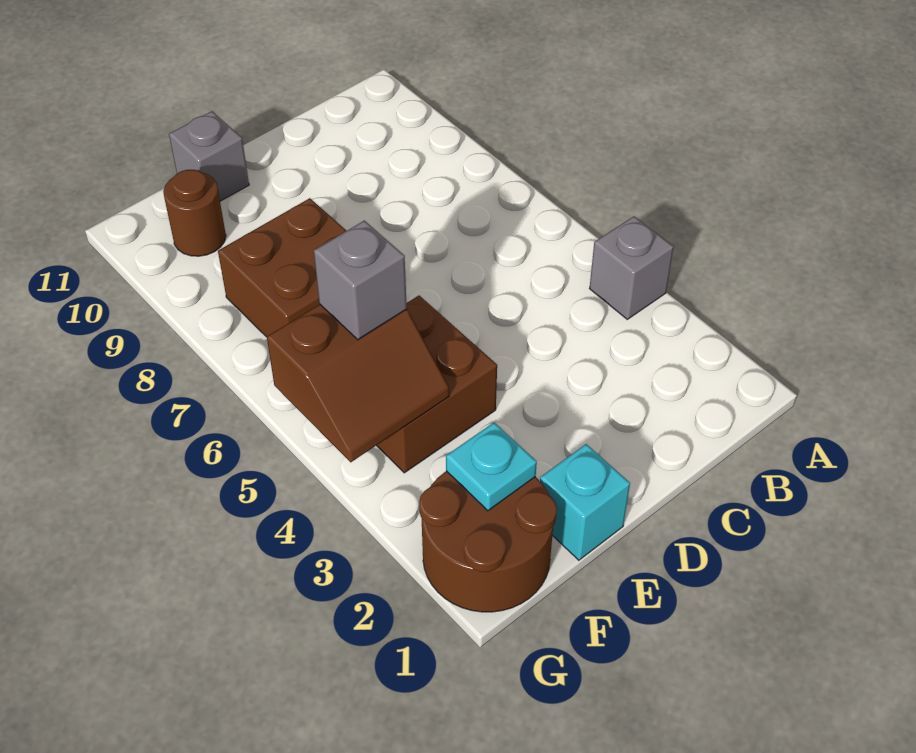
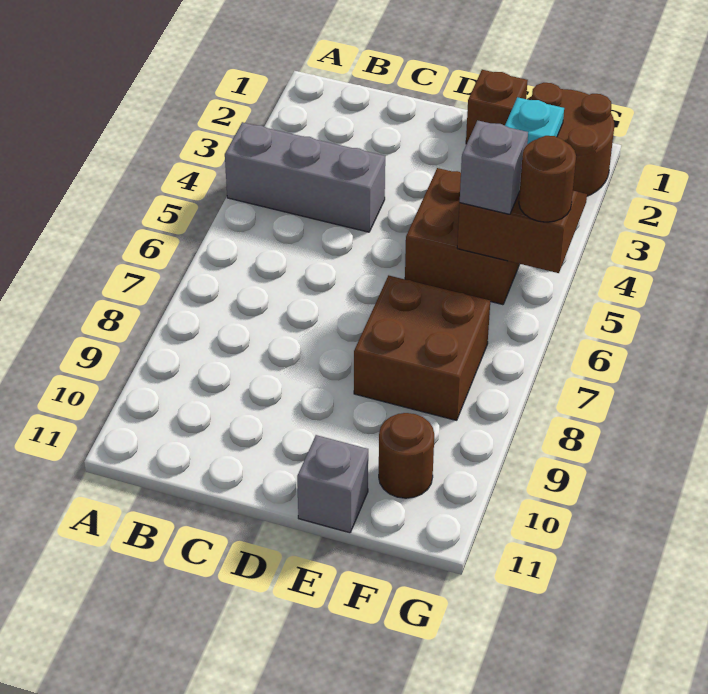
grey 1x1 brick [590,216,673,319] -> grey 1x3 brick [225,122,385,232]
cyan 1x1 brick [540,444,630,560] -> brown 1x1 brick [466,70,528,144]
none -> brown 1x1 round brick [519,136,576,222]

